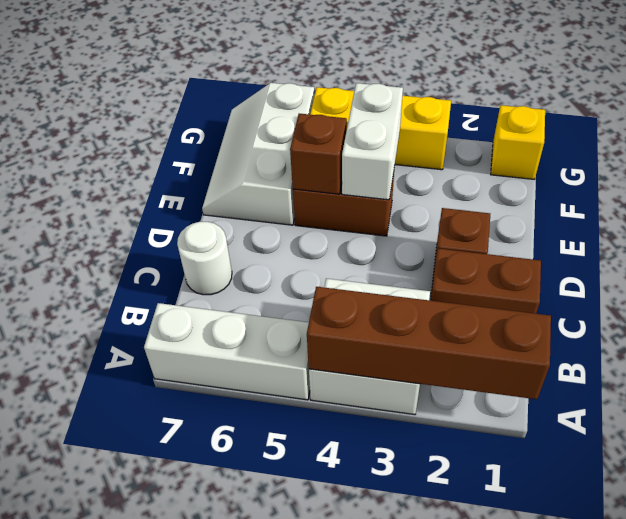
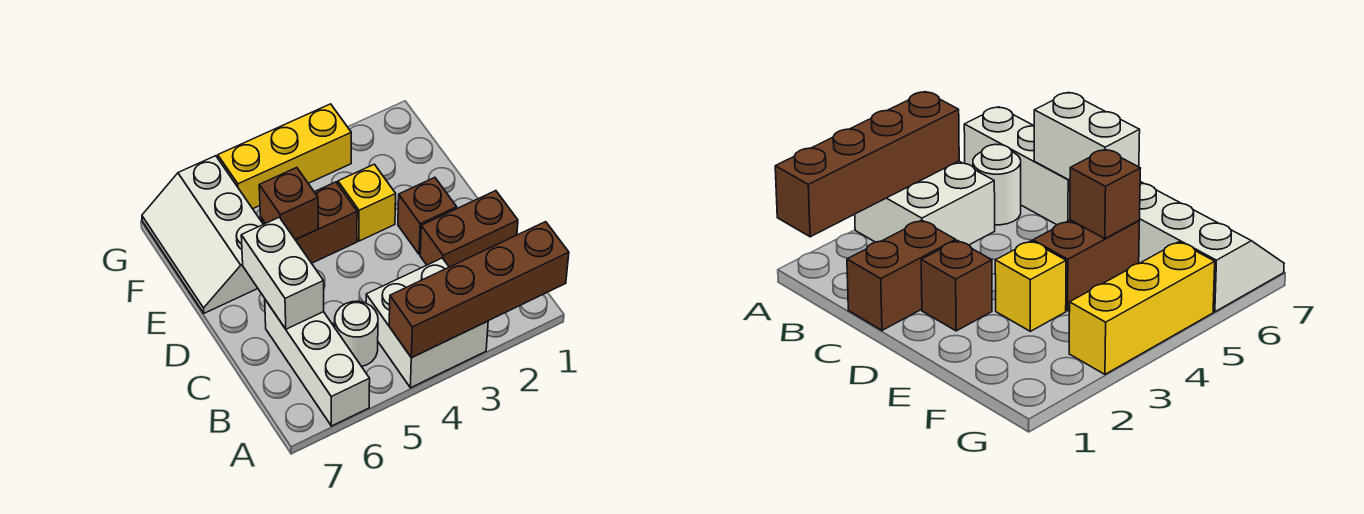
white 1x3 brick [144,303,310,400] -> white 1x3 brick turned to [265,300,370,426]
white 1x1 round brick [177,222,232,295] -> white 1x1 round brick moved to [335,301,378,367]
white 1x2 brick [342,83,403,200] -> white 1x2 brick moved to [241,217,324,329]
yellow 1x1 brick [491,105,545,180] -> yellow 1x1 brick moved to [338,164,396,241]

